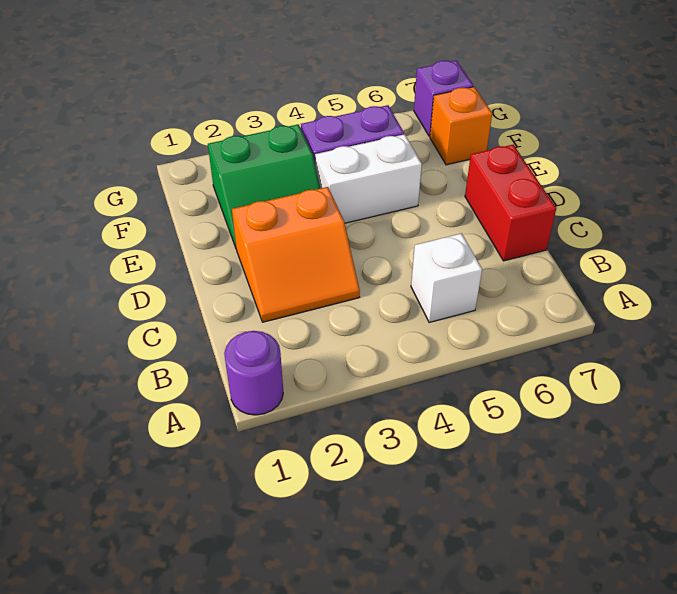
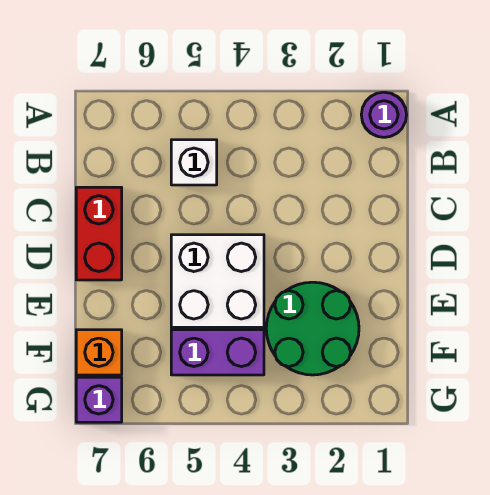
orange 2x2 slope [232,187,360,322] -> none
green 2x2 slope [208,124,320,248] -> green 2x2 round brick [266,282,359,375]
white 1x2 brick [315,134,422,223] -> white 2x2 brick [171,235,264,327]

